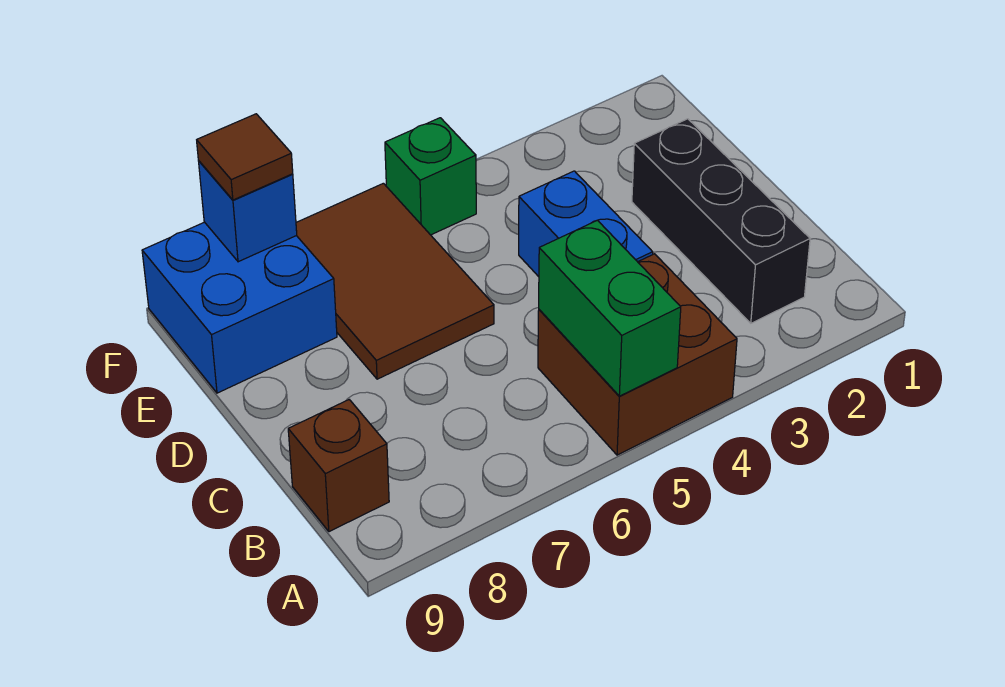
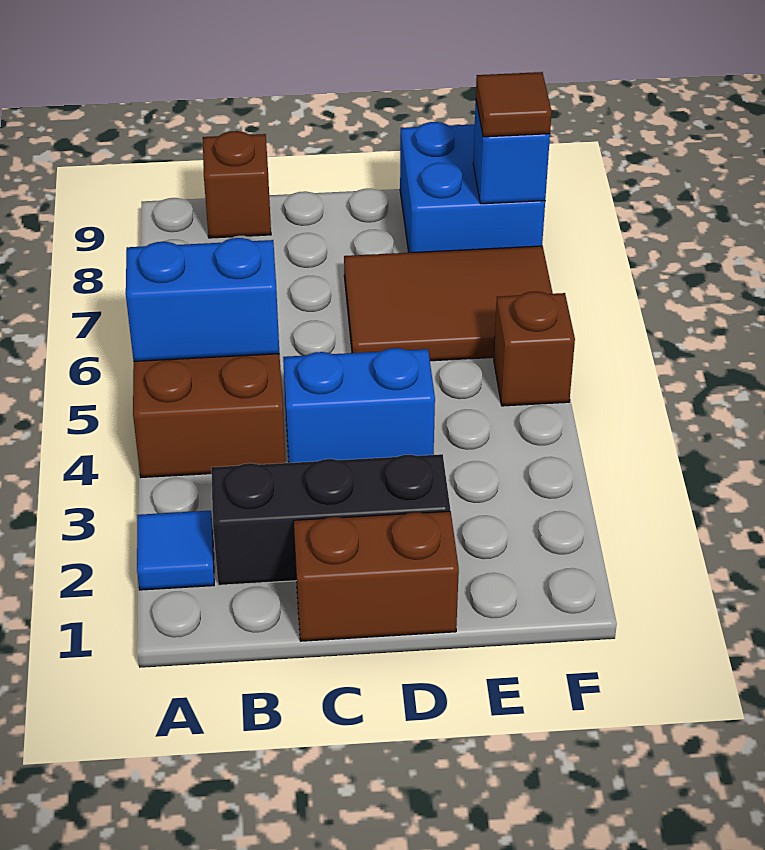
none -> blue 1x1 tile [137,511,214,590]
green 1x2 brick [539,220,681,396] -> blue 1x2 brick [126,238,279,361]
none -> brown 1x2 brick [294,511,459,641]
green 1x1 brick [385,118,476,235] -> brown 1x1 brick [494,292,575,406]

